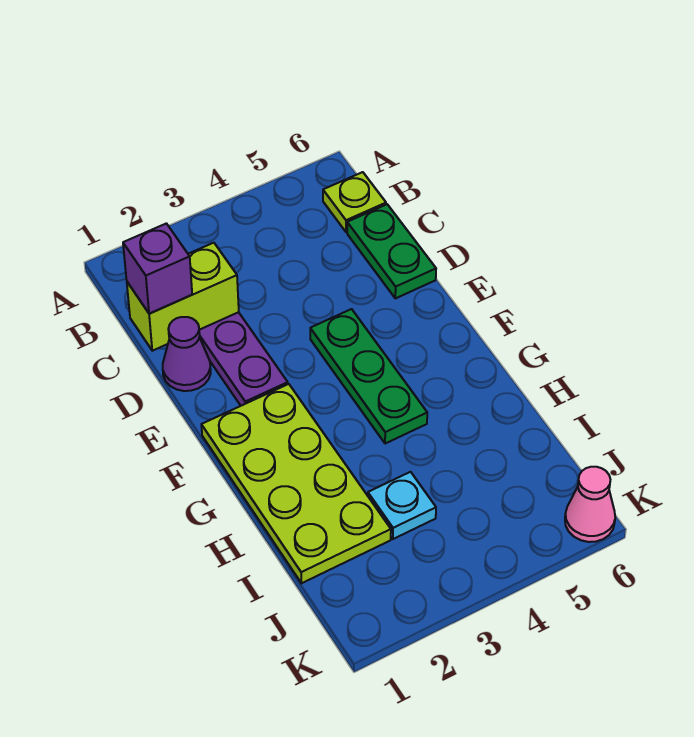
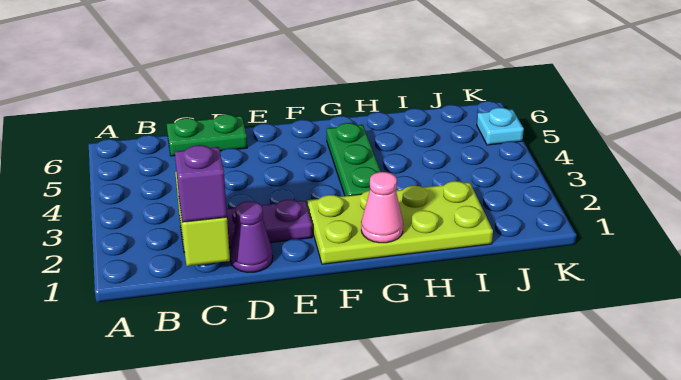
lime 1x1 plate [323,172,386,232] -> none
green 1x3 plate [310,309,427,444] -> green 1x3 plate turned to [327,123,381,196]
cyan 1x1 plate [368,472,436,539] -> cyan 1x1 plate moved to [477,108,524,145]
pink 1x1 cone [565,467,615,542] -> pink 1x1 cone moved to [361,172,403,243]

